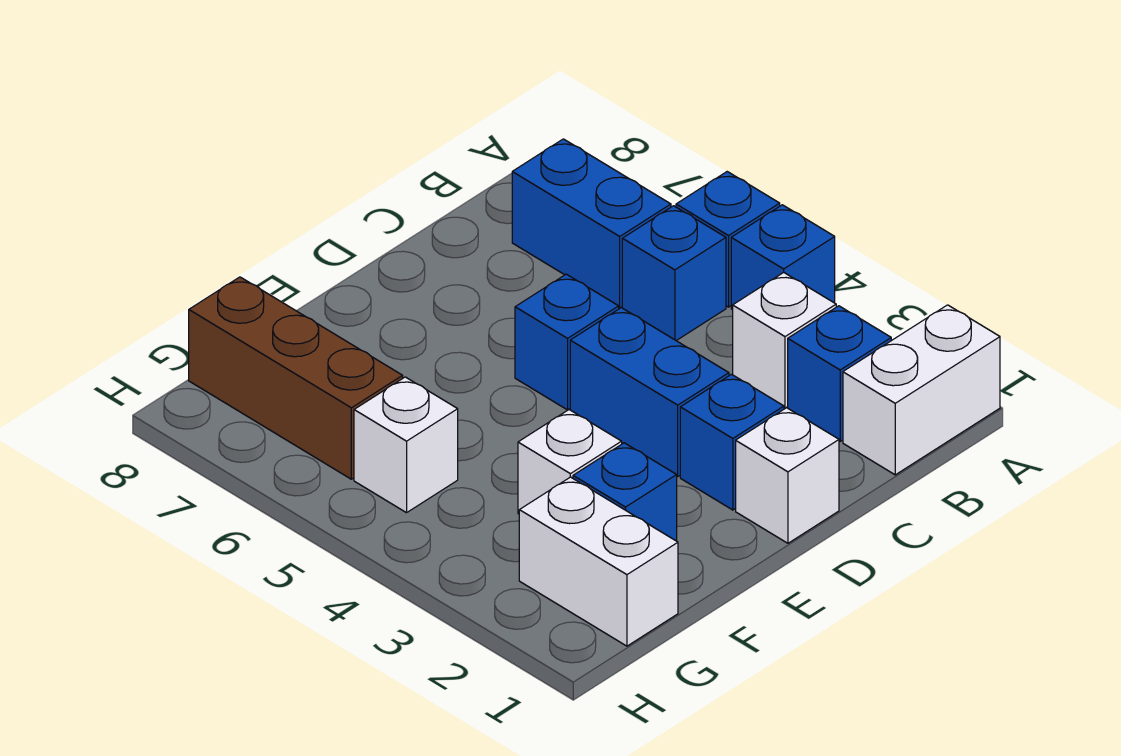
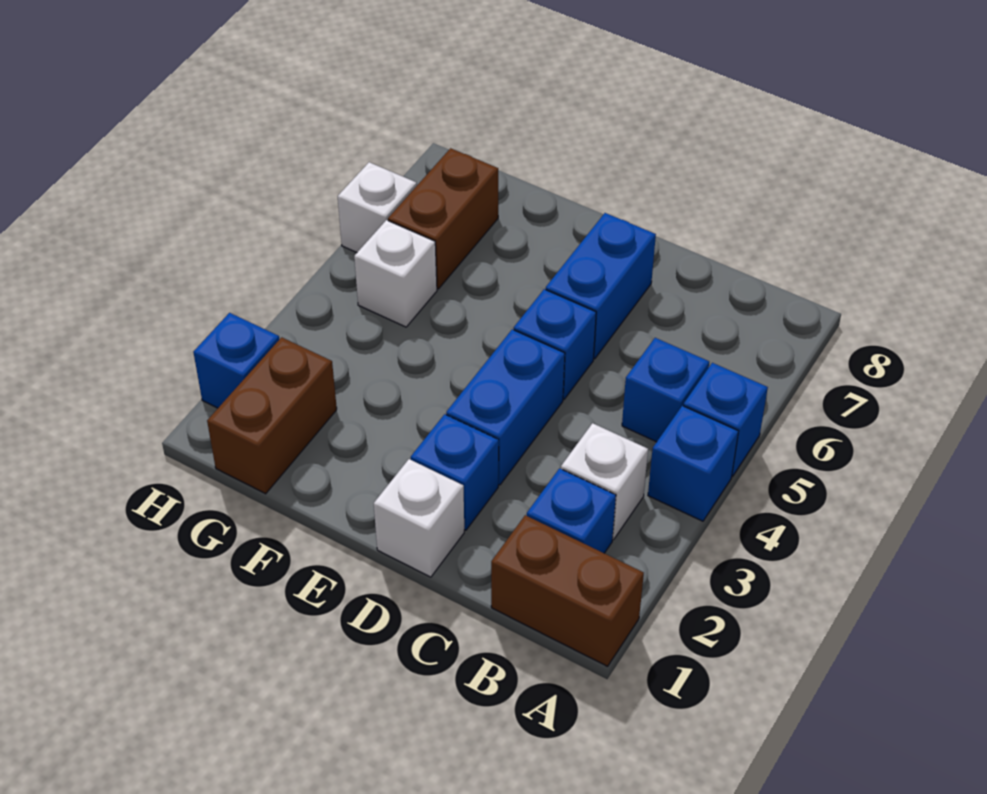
white 1x2 brick [843,305,1000,475] -> brown 1x2 brick [491,515,644,666]
blue 1x2 brick [512,139,671,308] -> blue 1x2 brick moved to [546,213,656,359]
blue 1x1 brick [573,443,677,541] -> blue 1x1 brick moved to [193,313,279,408]
white 1x1 brick [518,410,622,514] -> white 1x1 brick moved to [338,162,417,252]
white 1x2 brick [519,477,678,646] -> brown 1x2 brick [207,337,337,494]
brown 1x3 brick [189,277,403,479] -> brown 1x2 brick [388,148,498,289]

